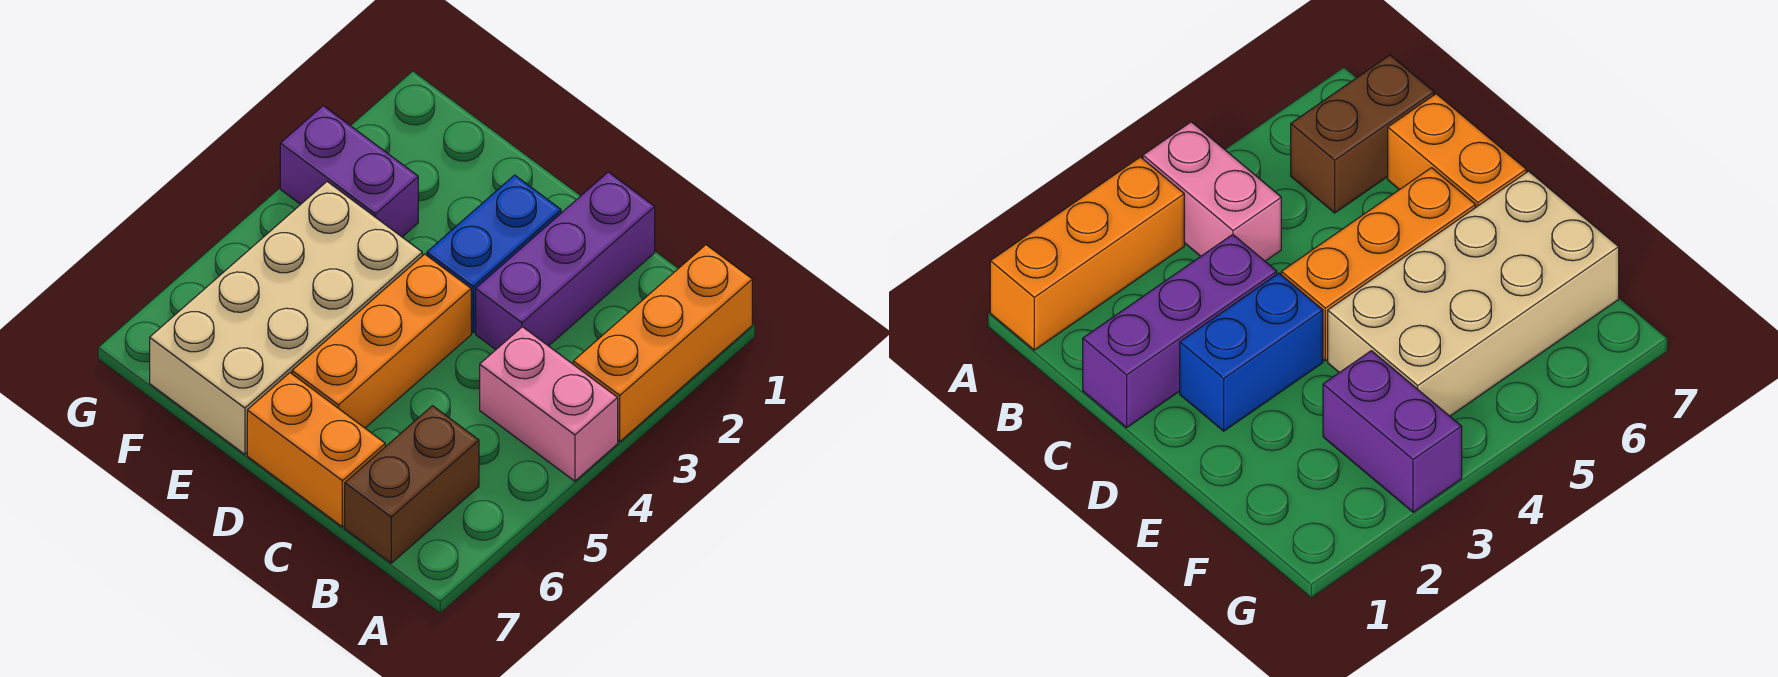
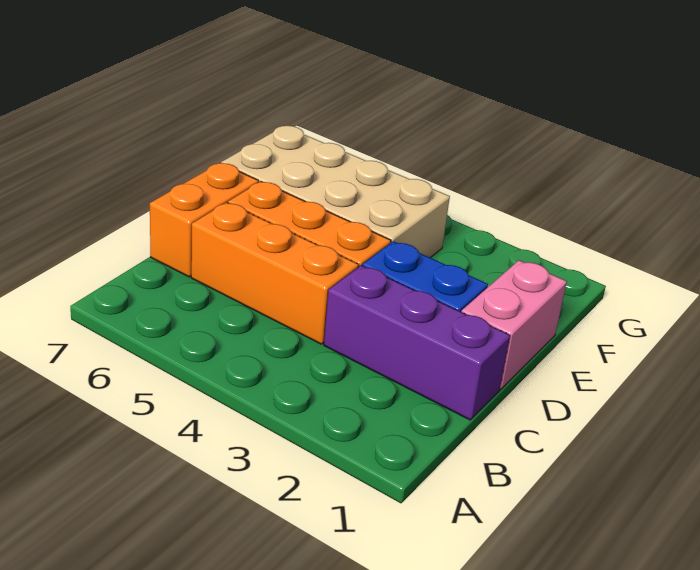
orange 1x3 brick [573,245,752,442] -> orange 1x3 brick moved to [191,202,359,344]
pink 1x2 brick [480,327,618,481] -> pink 1x2 brick moved to [461,260,567,389]
brown 1x2 brick [345,406,479,563] -> none
purple 1x2 brick [280,106,418,237] -> none

